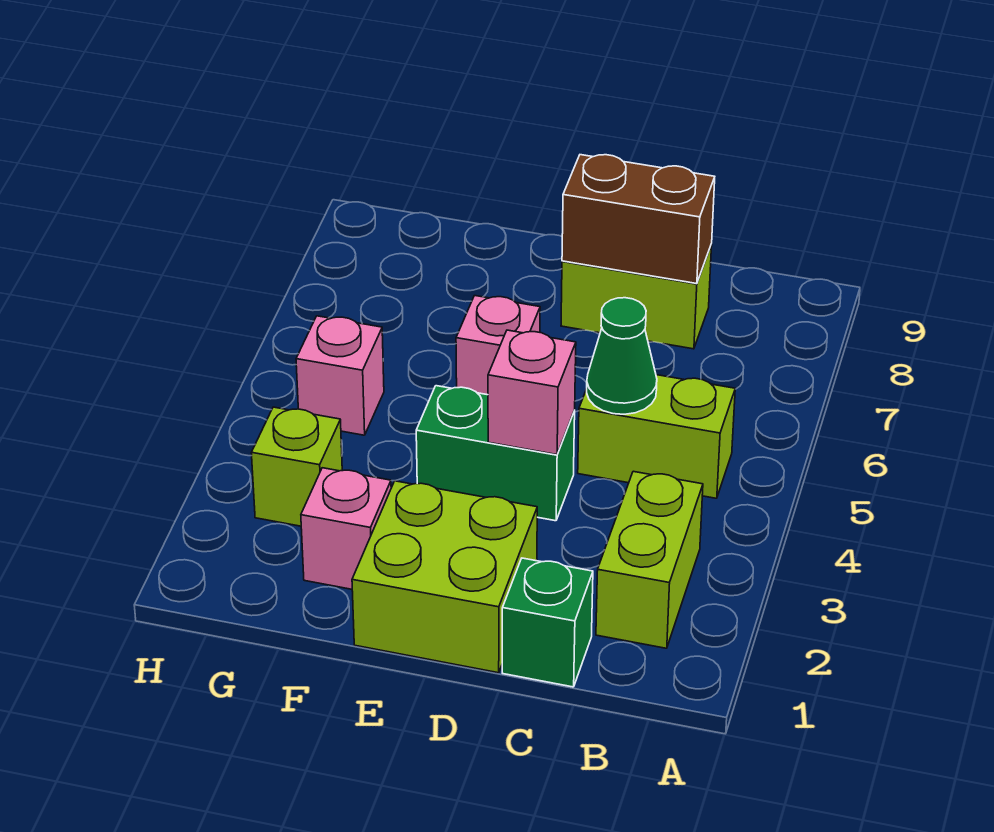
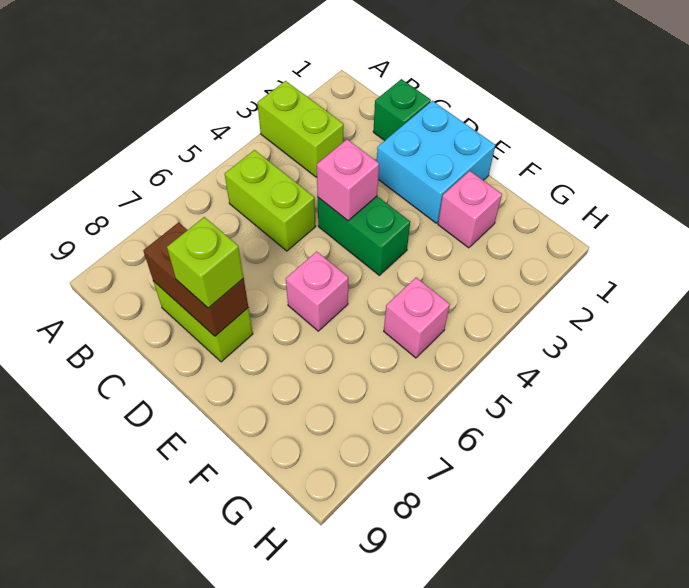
lime 1x2 brick [596,471,703,648] -> lime 1x2 brick turned to [257,81,344,177]
green 1x1 cone [587,298,657,414] -> none
lime 2x2 brick [352,481,537,673] -> cyan 2x2 brick [377,101,495,223]
lime 1x1 brick [251,407,342,526] -> lime 1x1 brick moved to [167,217,244,308]

